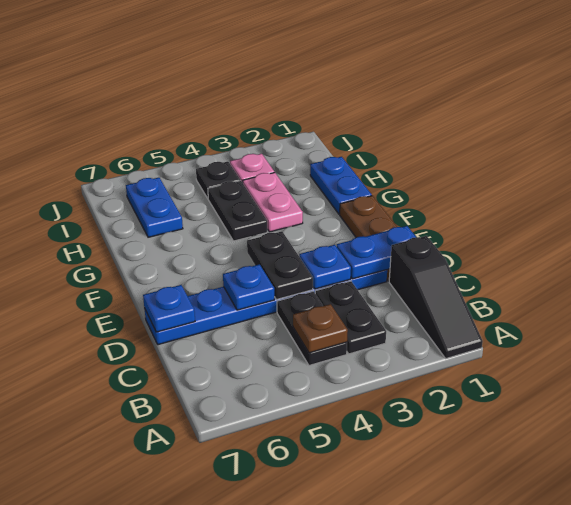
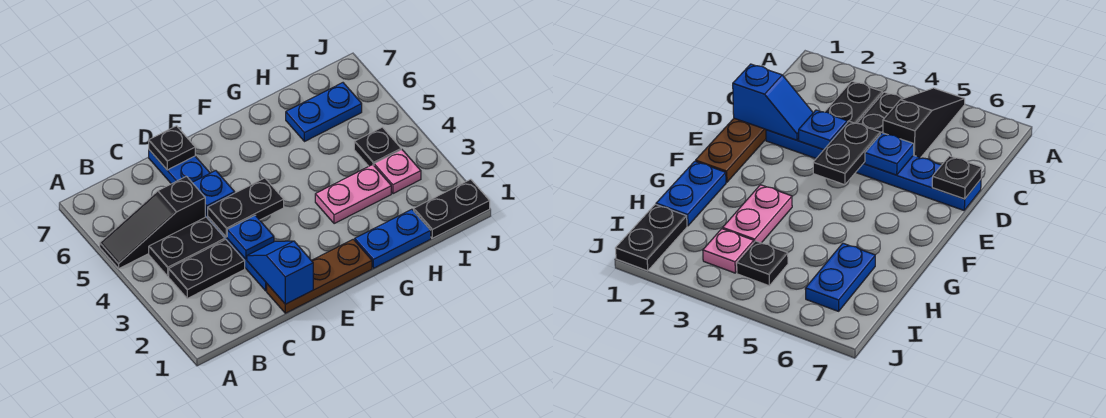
black 1x3 slope [389,236,483,358] -> black 1x3 slope moved to [100,176,205,269]
brown 1x1 plate [293,304,348,353] -> none
blue 1x2 plate [337,226,416,279] -> blue 1x2 slope [247,241,313,304]
blue 1x1 plate [143,285,195,332] -> black 1x1 plate [149,126,195,170]
black 1x2 plate [208,181,267,241] -> black 1x2 plate moved to [414,179,490,238]

